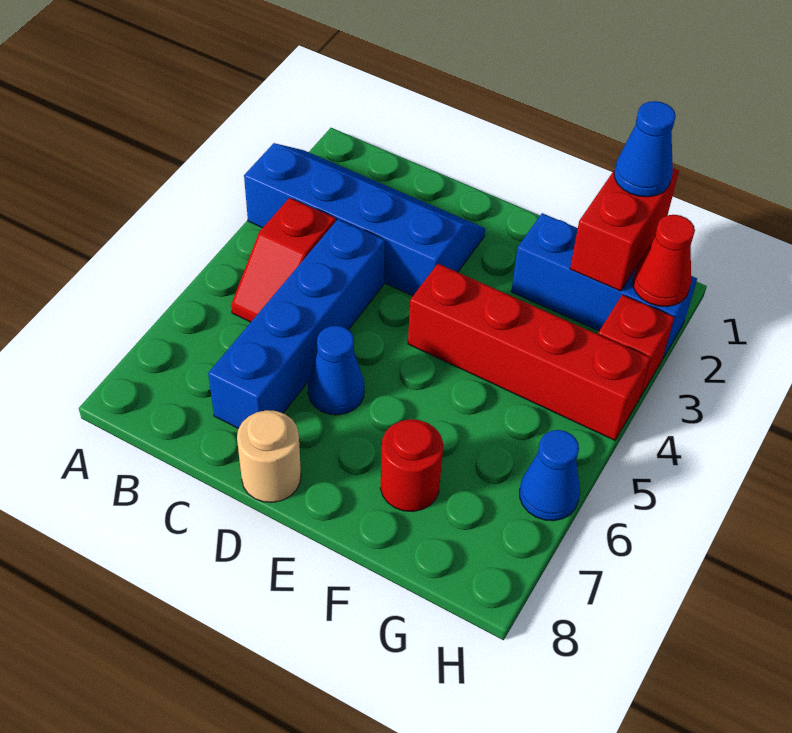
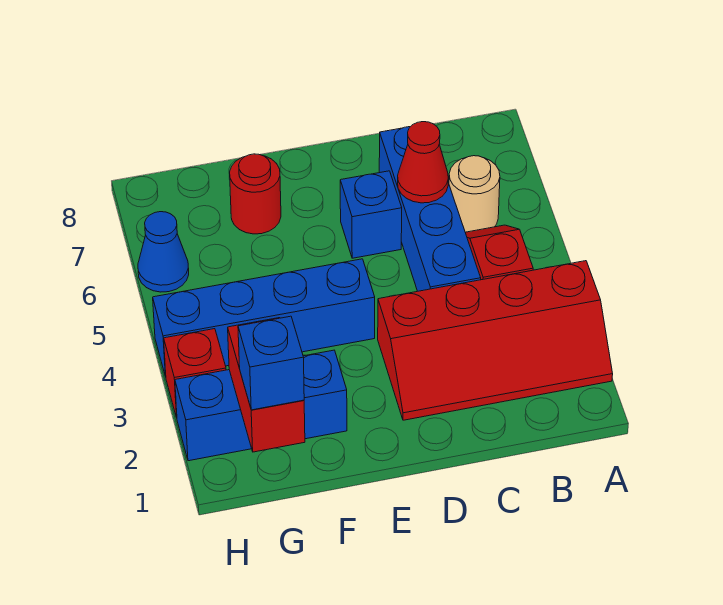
blue 2x4 slope [244,143,485,296] -> red 2x4 slope [378,261,613,420]
blue 1x1 cone [308,326,364,415] -> blue 1x1 brick [340,171,402,258]
tan 1x1 round brick [237,410,301,502] -> tan 1x1 round brick moved to [449,156,500,232]
red 1x4 brick [408,264,650,440] -> blue 1x4 brick [153,259,375,377]
blue 1x1 cone [614,101,676,197] -> blue 1x1 brick [238,316,304,410]
red 1x1 cone [633,215,695,307] -> red 1x1 cone moved to [398,122,448,203]

